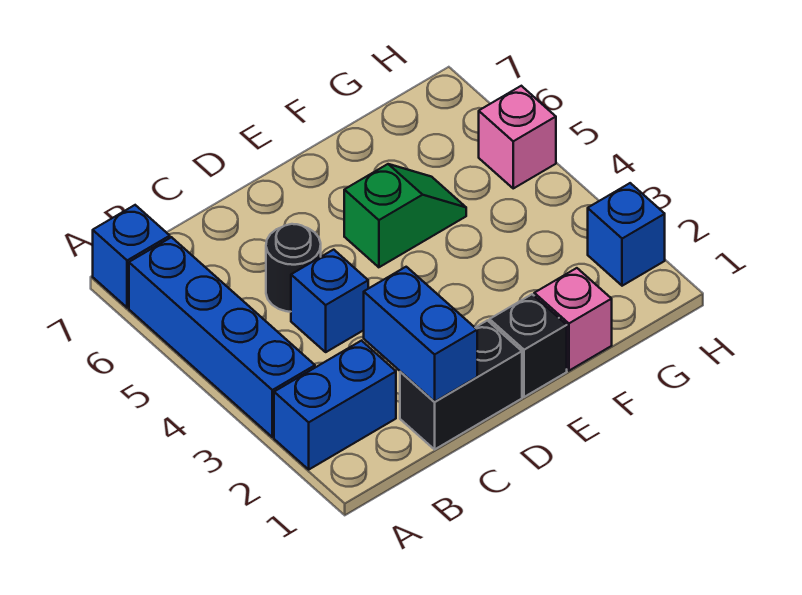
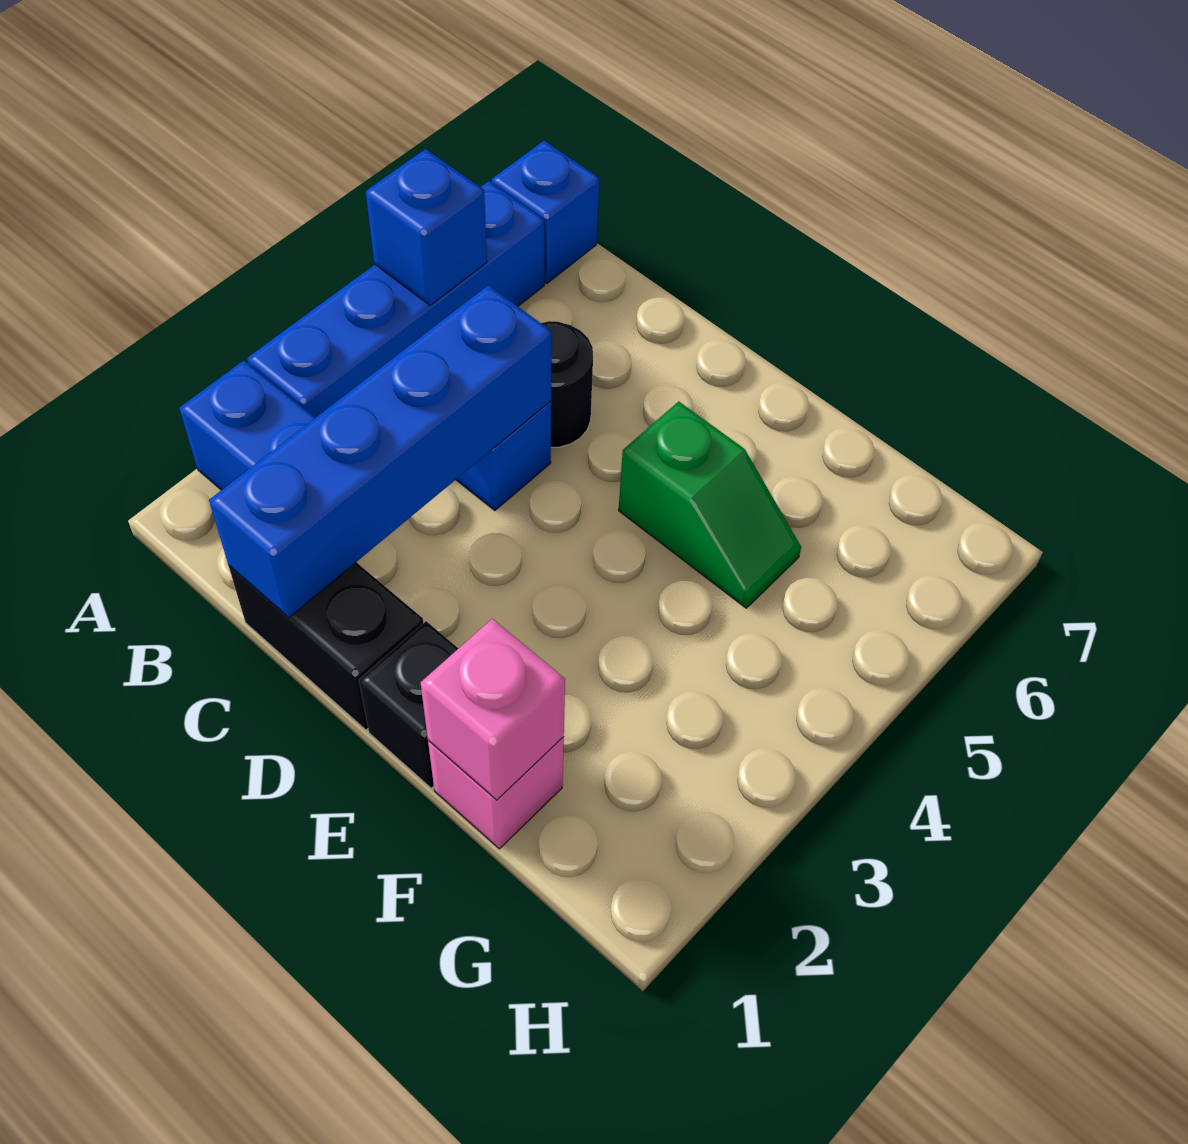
blue 1x2 brick [364,267,477,402] -> blue 1x4 brick [209,285,552,618]
blue 1x1 brick [588,183,665,286] -> blue 1x1 brick moved to [366,149,487,305]
pink 1x1 brick [479,86,556,188] -> pink 1x1 brick moved to [421,619,565,800]

